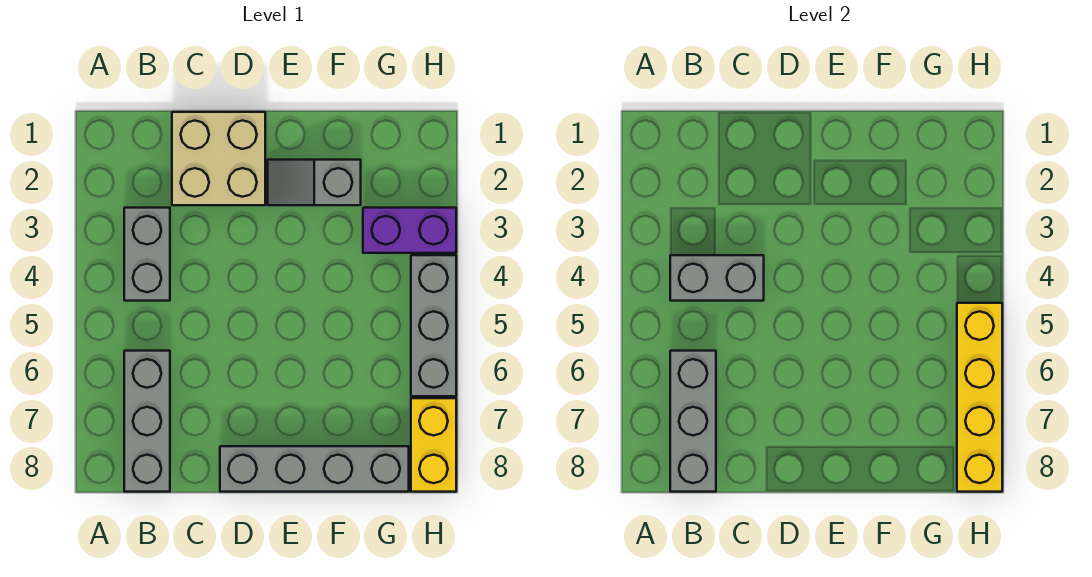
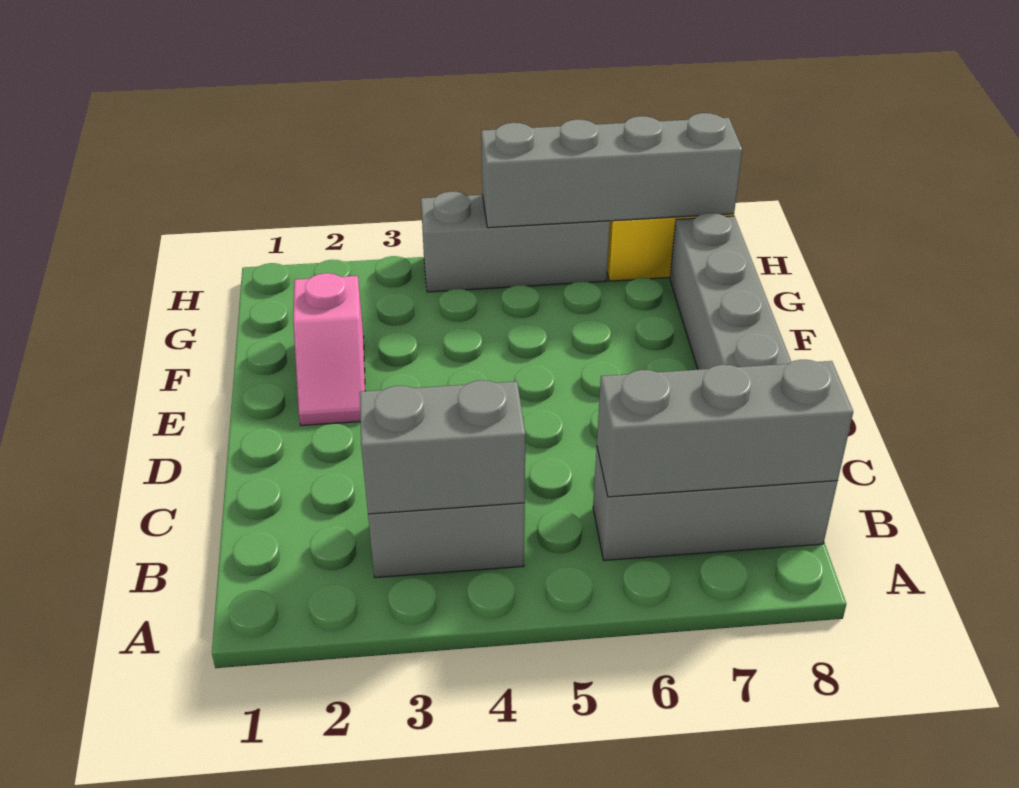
grey 1x2 brick [670,255,764,301] -> grey 1x2 brick turned to [360,380,525,514]
tan 2x2 brick [172,112,265,205] -> none
grey 1x2 slope [268,160,361,205] -> pink 1x2 slope [293,273,365,426]
purple 1x2 brick [363,208,456,253] -> none
yellow 1x4 brick [957,303,1002,492] -> grey 1x4 brick [481,113,742,228]

